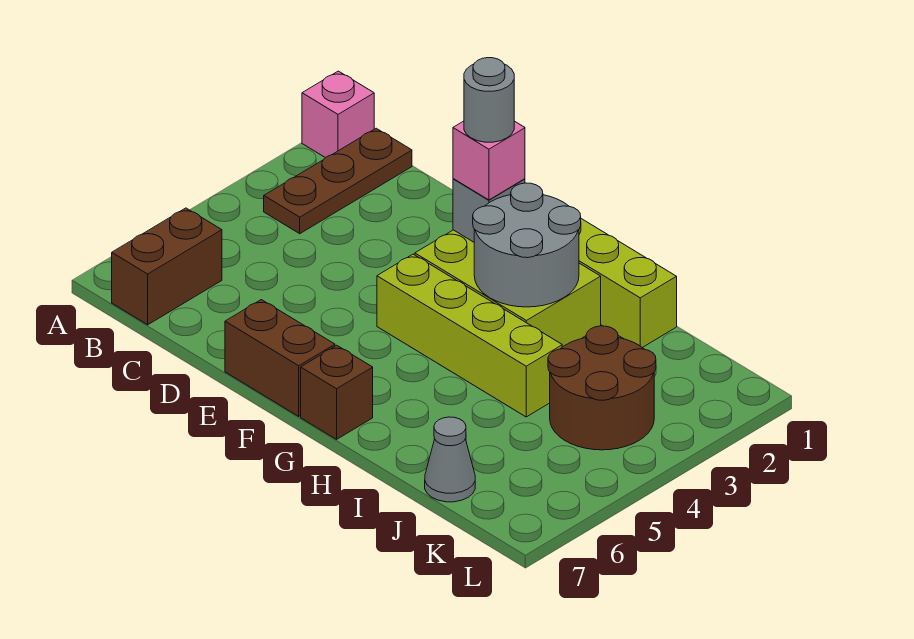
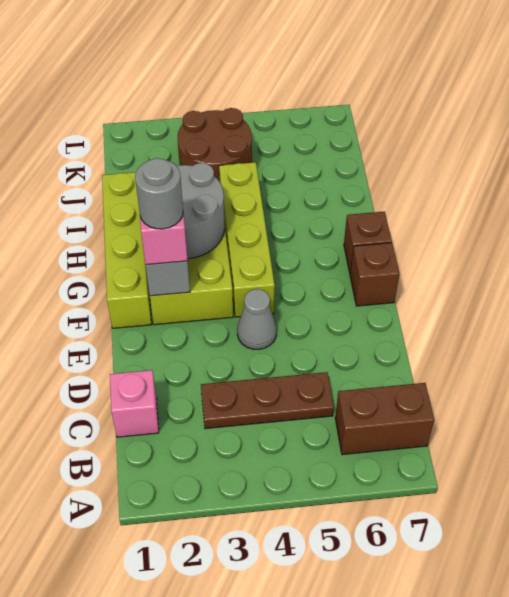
pink 1x1 brick [302,71,374,158] -> pink 1x1 brick moved to [110,370,159,437]
brown 1x3 plate [264,128,412,234] -> brown 1x3 plate moved to [201,372,334,429]
brown 1x2 brick [225,300,335,416] -> brown 1x1 brick [350,243,399,306]
grey 1x1 cone [425,417,475,502] -> grey 1x1 cone moved to [237,289,277,349]

